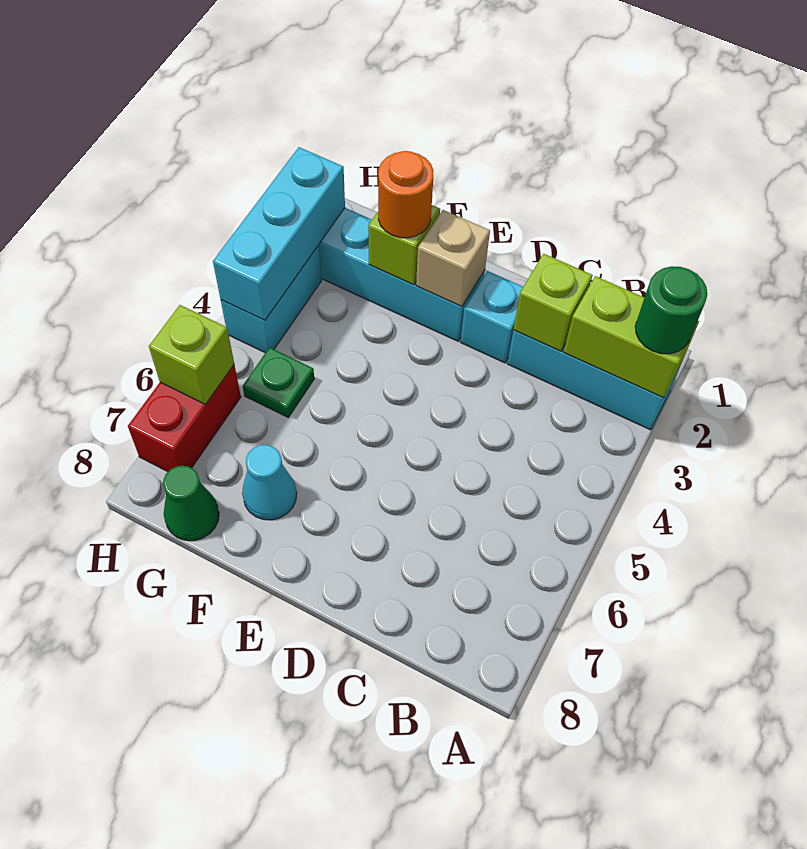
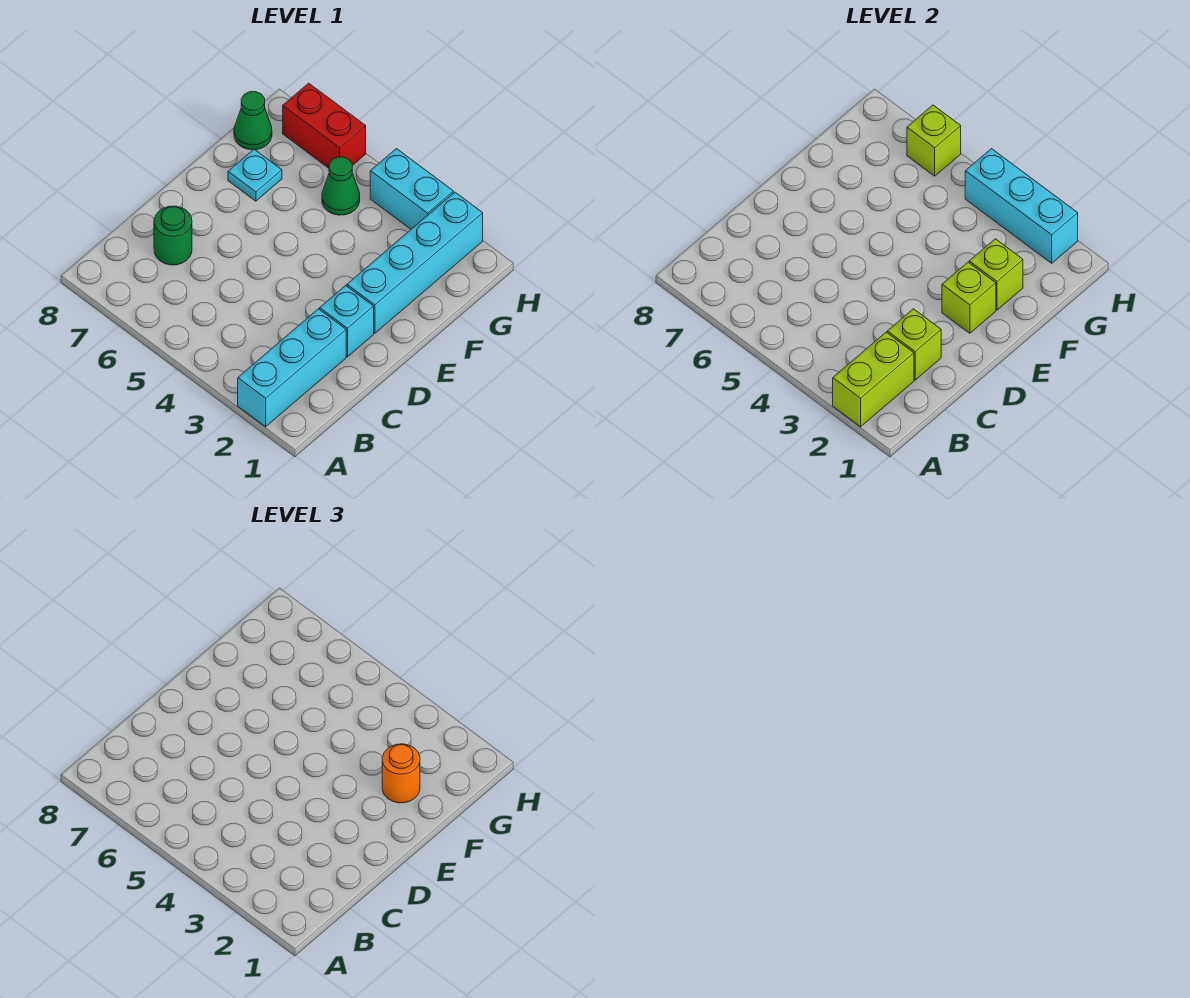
green 1x1 round brick [635,266,707,354] -> green 1x1 round brick moved to [154,206,192,265]
tan 1x1 brick [416,210,490,307] -> lime 1x1 brick [942,262,996,333]
cyan 1x1 cone [242,445,297,520] -> cyan 1x1 plate [228,149,282,201]
green 1x1 plate [243,347,314,417] -> green 1x1 cone [322,157,360,215]

